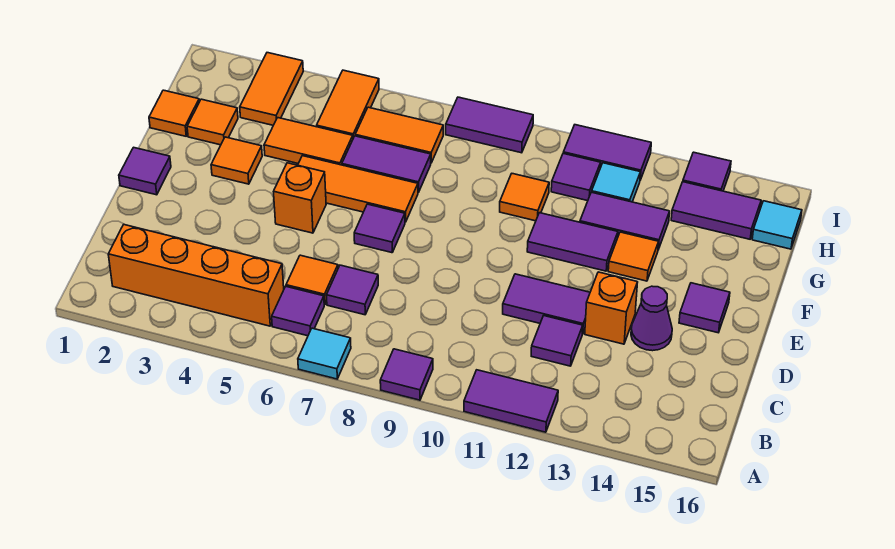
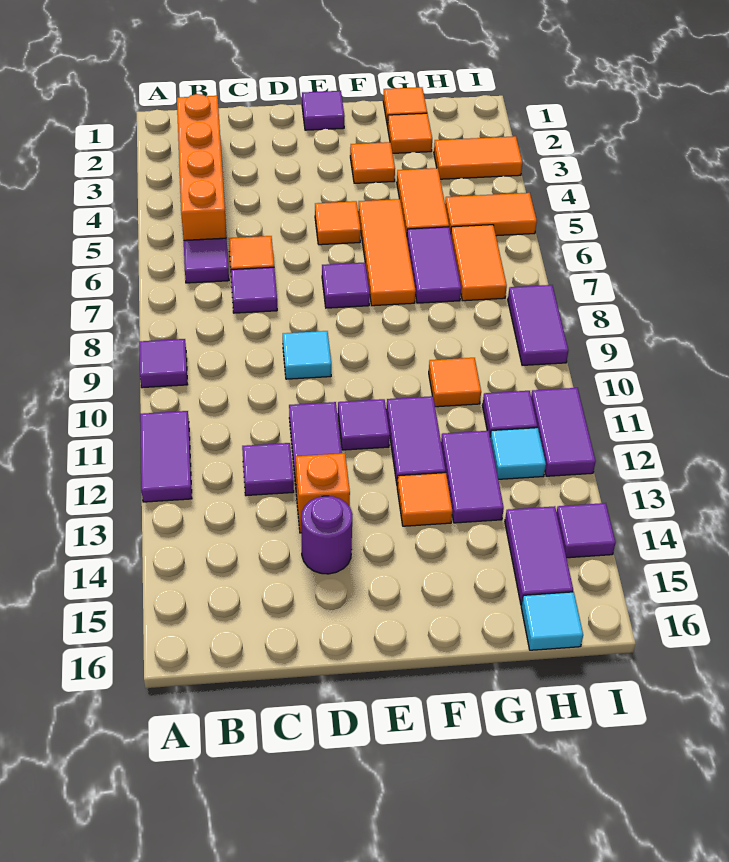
cyan 1x1 tile [298,328,351,379] -> cyan 1x1 tile moved to [283,331,331,379]
purple 1x1 cone [631,286,672,351] -> purple 1x1 round brick [301,496,353,574]
orange 1x1 brick [273,163,326,233] -> orange 1x1 tile [315,201,361,245]
purple 1x1 tile [679,283,730,333] -> purple 1x1 tile moved to [338,399,390,450]

